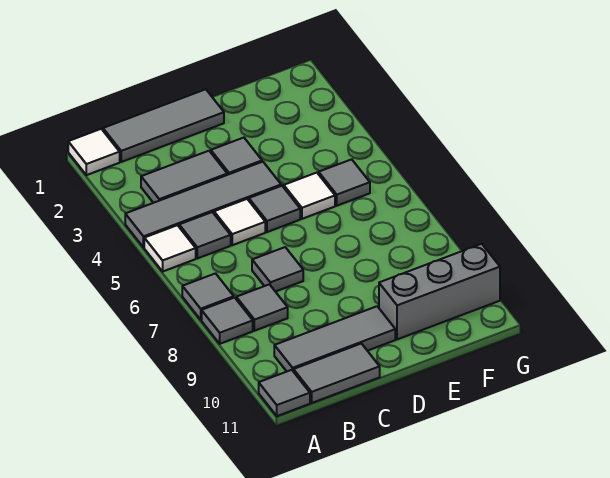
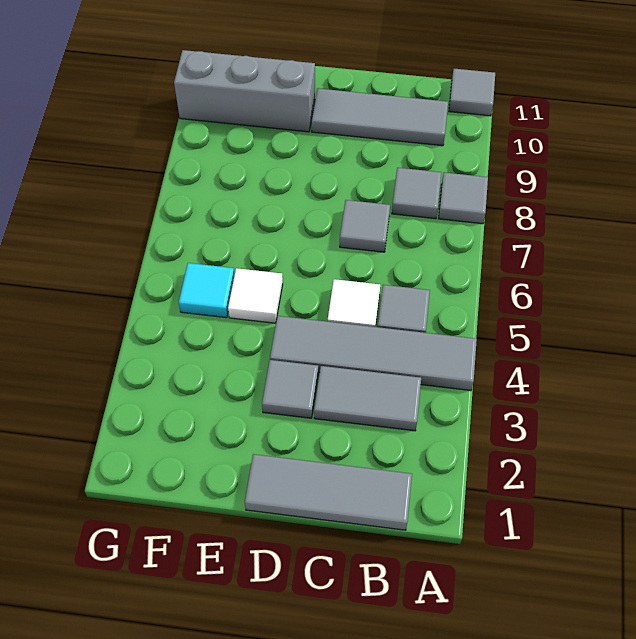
white 1x1 tile [68,129,120,175] -> none
white 1x1 tile [144,225,196,271] -> none
grey 1x1 tile [182,274,234,320] -> none
grey 1x2 tile [293,344,380,403] -> none
grey 1x1 tile [249,186,300,232] -> none
grey 1x1 tile [319,159,370,206] -> cyan 1x1 tile [179,263,235,318]

